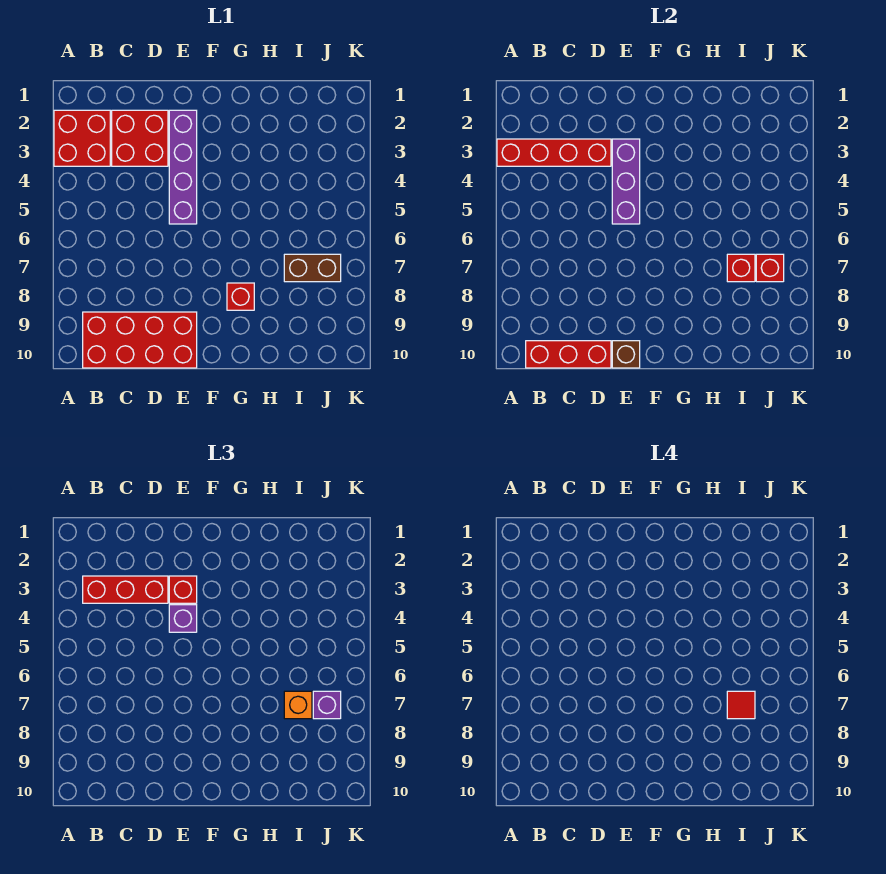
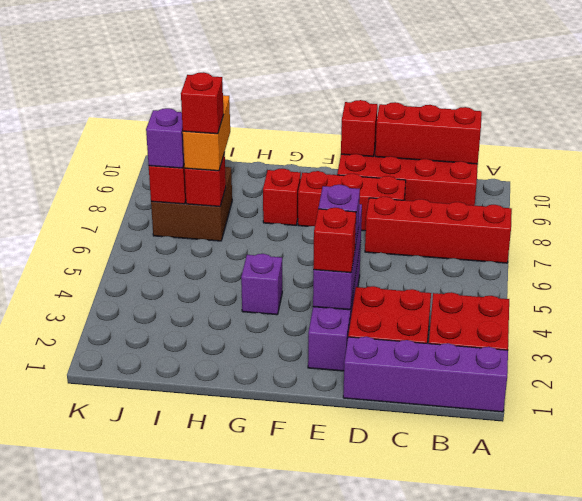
none -> purple 1x4 brick [343,337,508,412]
red 1x4 brick [497,139,611,166] -> red 1x4 brick moved to [365,197,512,263]
red 1x3 brick [83,576,168,603] -> red 1x3 brick moved to [298,171,406,231]
brown 1x1 brick [612,341,640,368] -> red 1x1 brick [341,100,378,156]
none -> purple 1x1 brick [241,254,282,315]
brown 1x2 brick [284,254,341,282] -> brown 2x2 brick [151,167,232,241]
orange 1x1 brick [284,691,312,719] -> orange 1x2 brick [183,95,230,171]
red 1x1 tile [727,691,755,719] -> red 1x1 brick [181,72,224,134]

